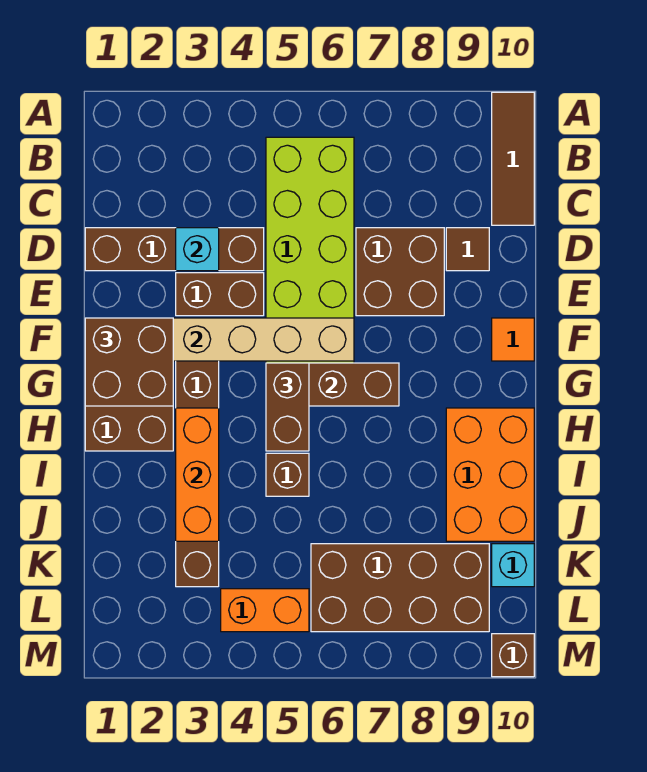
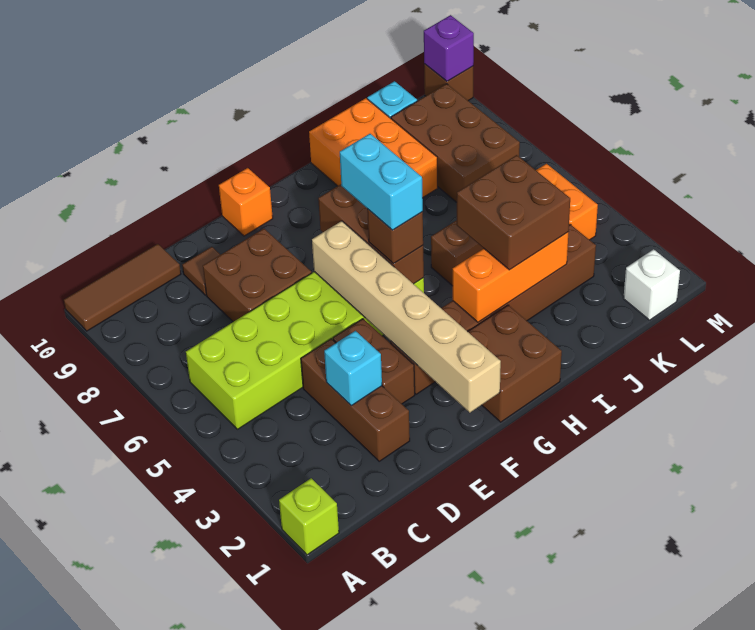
none -> lime 1x1 brick [279,478,339,555]
brown 1x4 brick [85,228,264,271] -> brown 1x3 brick [301,339,410,461]
brown 2x2 brick [85,318,173,406] -> brown 2x2 brick moved to [457,155,570,270]
orange 1x1 tile [492,318,534,361] -> orange 1x1 brick [219,168,273,236]
brown 1x2 brick [266,363,309,451] -> brown 1x1 brick [367,209,423,264]
none -> cyan 1x2 brick [340,134,423,230]
orange 2x3 brick [446,408,534,541] -> orange 2x3 brick turned to [309,98,437,198]
brown 2x4 brick [311,544,489,632] -> brown 2x3 brick [391,84,520,202]
none -> white 1x1 brick [623,249,680,320]
none -> purple 1x1 brick [424,15,474,81]

